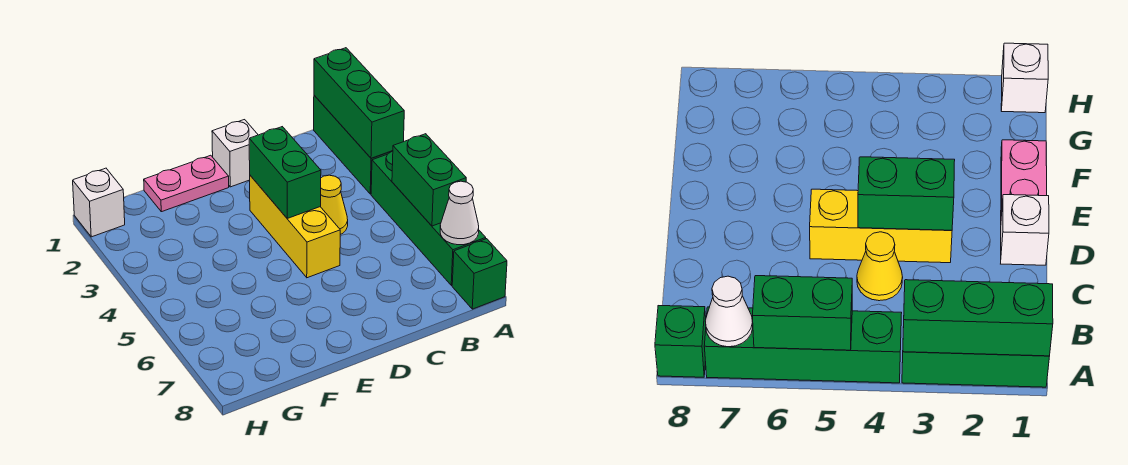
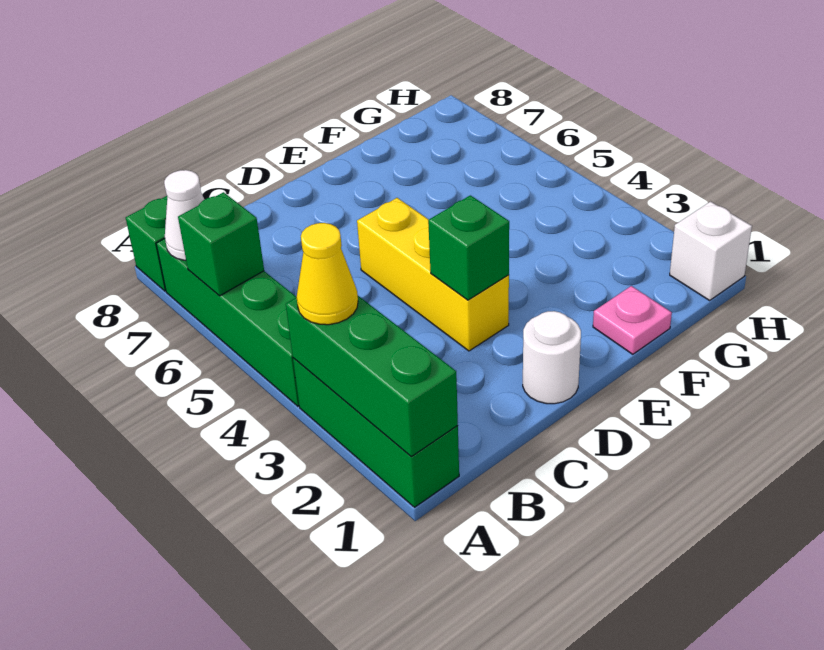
green 1x2 brick [392,134,466,226] -> green 1x1 brick [178,192,264,296]
yellow 1x1 cone [321,175,348,235] -> yellow 1x1 cone moved to [297,223,358,325]
white 1x1 brick [212,120,258,187] -> white 1x1 round brick [523,311,581,404]
green 1x2 brick [249,127,321,218] -> green 1x1 brick [428,195,509,300]
pink 1x2 plate [144,155,229,212] -> pink 1x1 plate [593,286,672,354]

